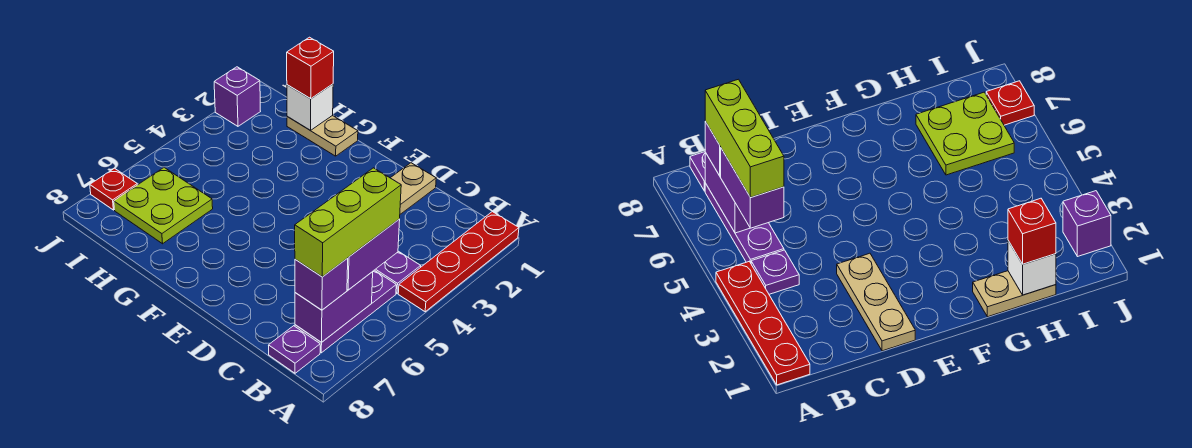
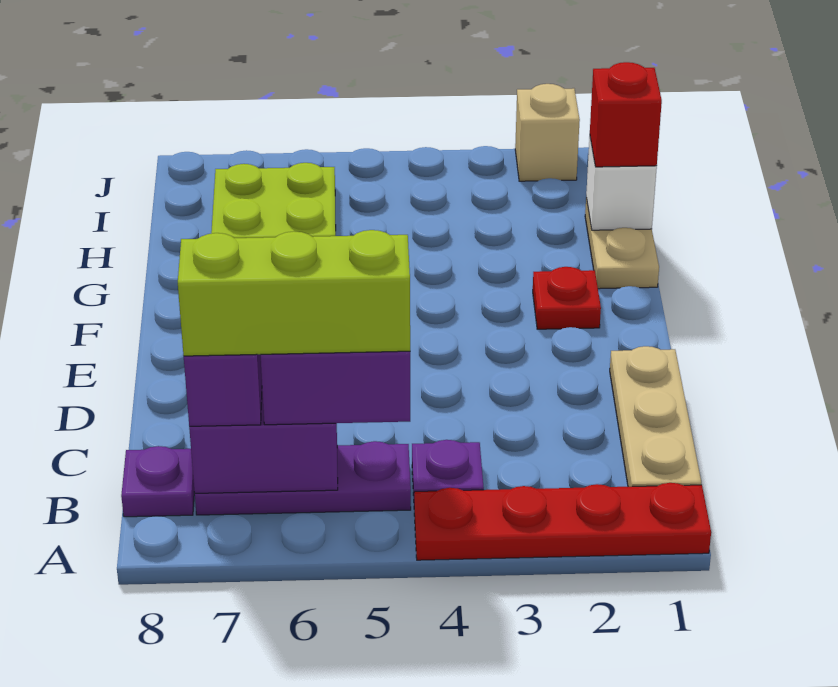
tan 1x3 plate [391,163,436,214] -> tan 1x3 plate turned to [610,346,701,487]
purple 1x1 brick [214,67,261,126] -> tan 1x1 brick [515,84,580,181]
red 1x1 plate [90,168,137,210] -> red 1x1 plate moved to [533,267,601,329]

